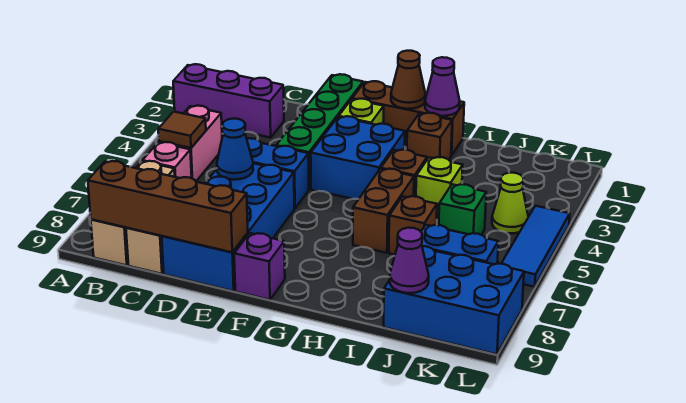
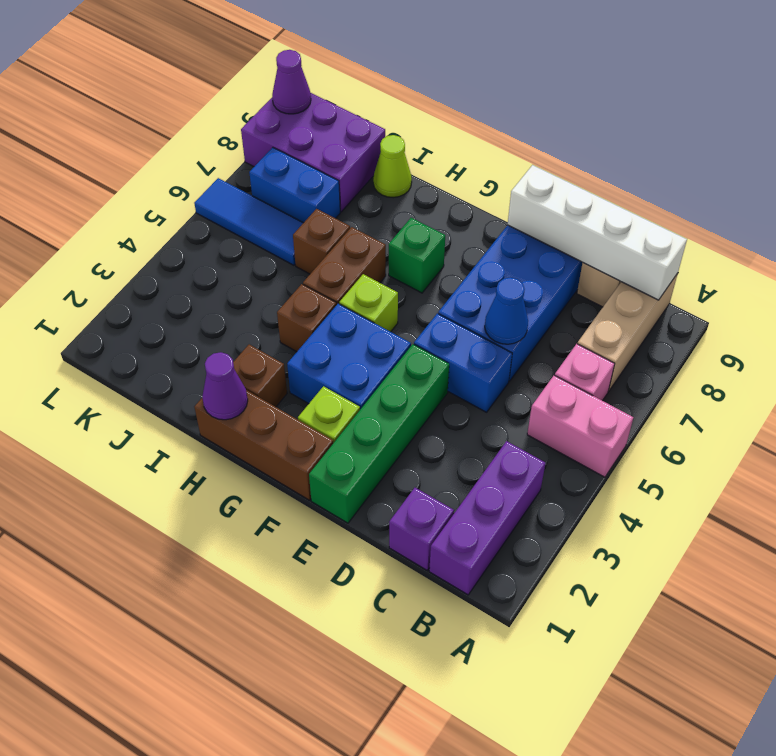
purple 1x3 brick [173,64,284,138] -> purple 1x3 brick turned to [429,441,545,595]
pink 1x2 brick [159,106,222,181] -> pink 1x2 brick turned to [527,375,633,477]
brown 1x1 tile [158,112,206,148] -> none
brown 1x4 brick [88,161,248,252] -> white 1x4 brick [508,165,687,300]
purple 1x1 brick [234,233,285,300] -> purple 1x1 brick moved to [389,488,454,570]
brown 1x1 cone [391,51,426,109] -> none
lime 1x1 brick [416,157,463,218] -> lime 1x1 brick moved to [339,274,398,332]
green 1x1 brick [439,184,486,235] -> green 1x1 brick moved to [389,218,445,293]
blue 2x3 brick [384,246,524,354] -> purple 2x3 brick [241,93,385,212]
purple 1x1 cone [390,228,429,293] -> purple 1x1 cone moved to [272,50,311,114]
lime 1x1 cone [492,173,528,233] -> lime 1x1 cone moved to [373,135,412,198]
blue 1x3 tile [501,206,570,287] -> blue 1x3 tile turned to [194,178,303,265]

